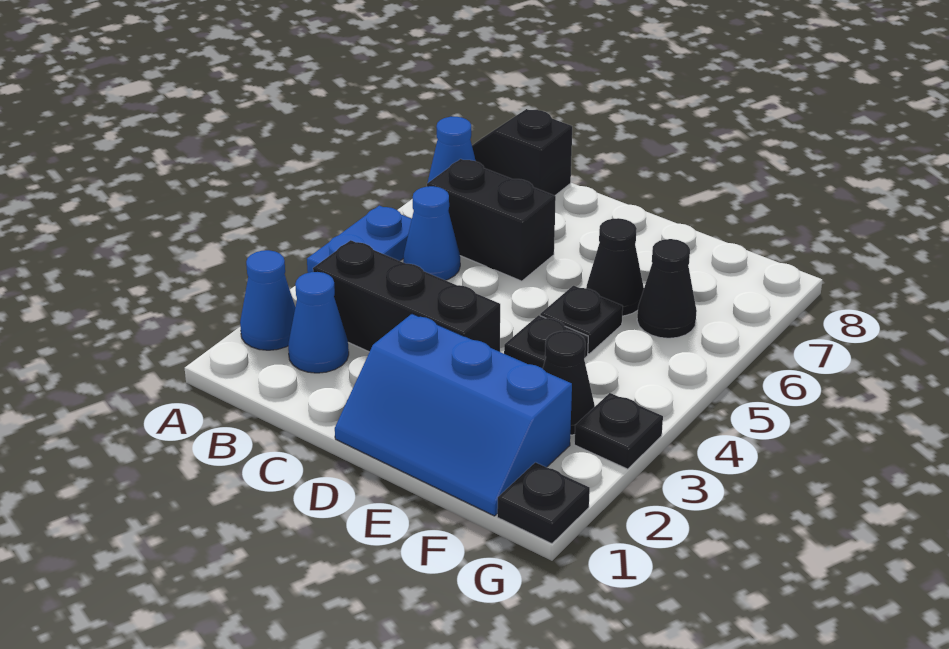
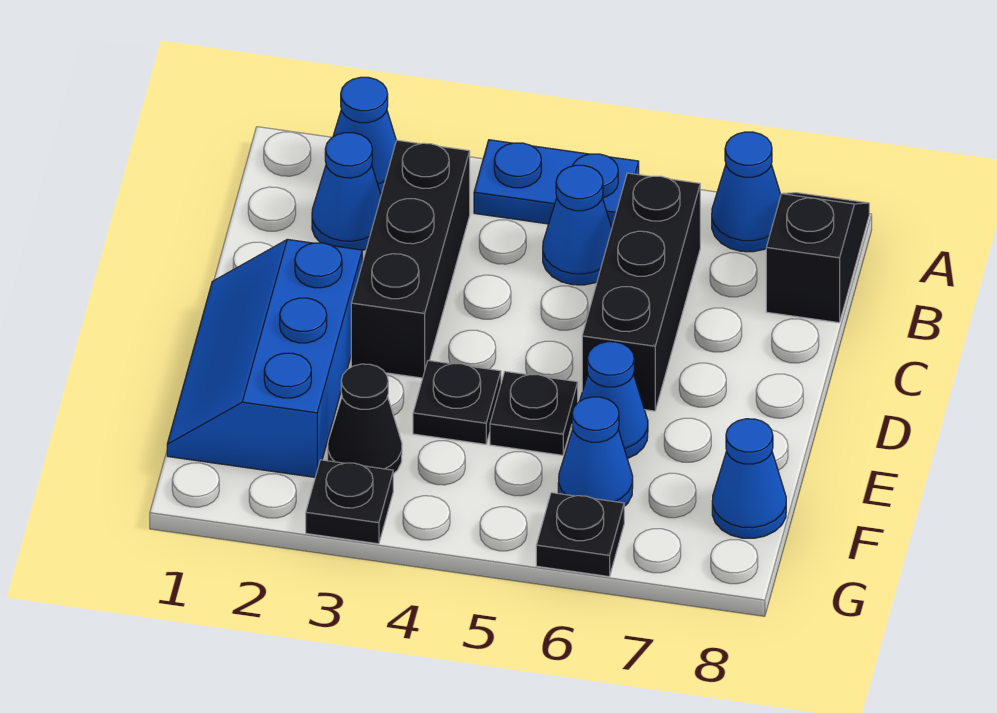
black 1x2 brick [427,159,556,281] -> black 1x3 brick [582,173,700,411]
black 1x1 cone [586,218,644,316] -> blue 1x1 cone [580,342,648,459]
black 1x1 cone [637,239,697,338] -> blue 1x1 cone [558,397,633,506]
none -> blue 1x1 cone [712,419,786,538]
black 1x1 plate [497,462,590,544] -> black 1x1 plate moved to [536,493,624,577]

